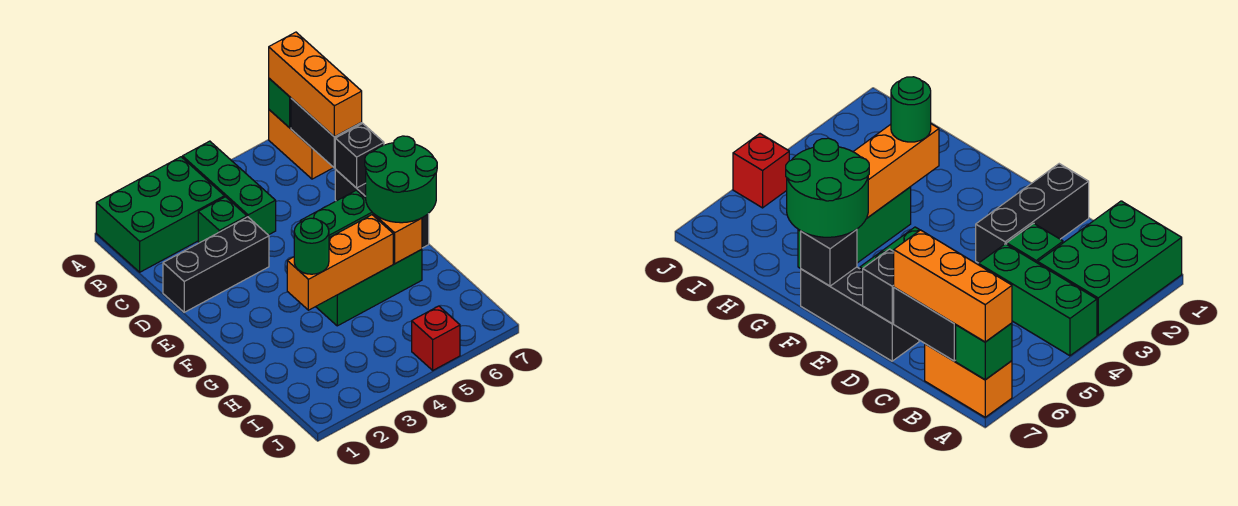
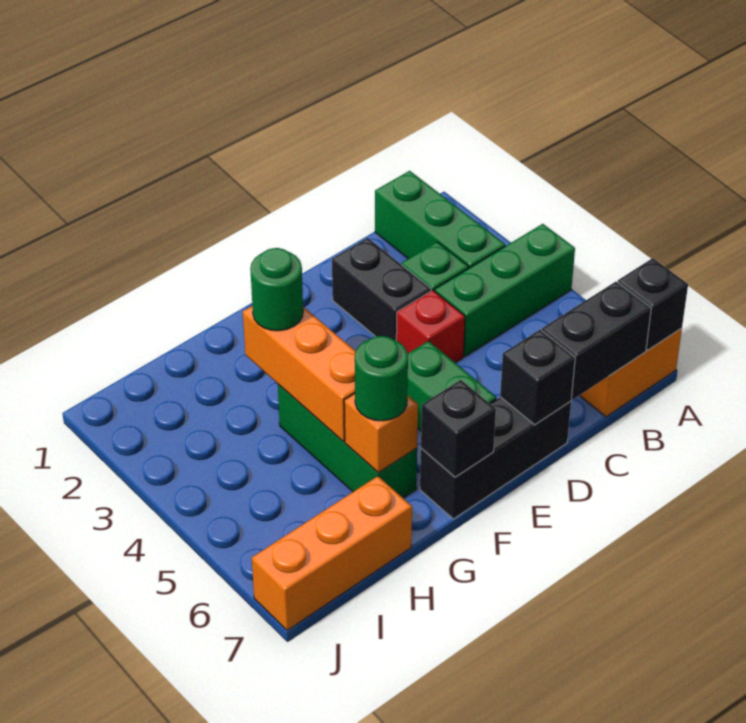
green 2x3 brick [96,157,225,272] -> green 1x3 brick [375,171,505,268]
green 1x1 brick [269,79,291,128] -> black 1x1 brick [618,258,688,350]
orange 1x3 brick [269,32,362,137] -> orange 1x3 brick moved to [252,476,412,631]
black 1x3 brick [163,217,269,312] -> black 1x2 brick [332,238,431,340]
green 2x2 round brick [365,136,437,223] -> green 1x1 round brick [355,336,408,421]
red 1x1 brick [412,306,460,370] -> red 1x1 brick moved to [396,290,465,363]

